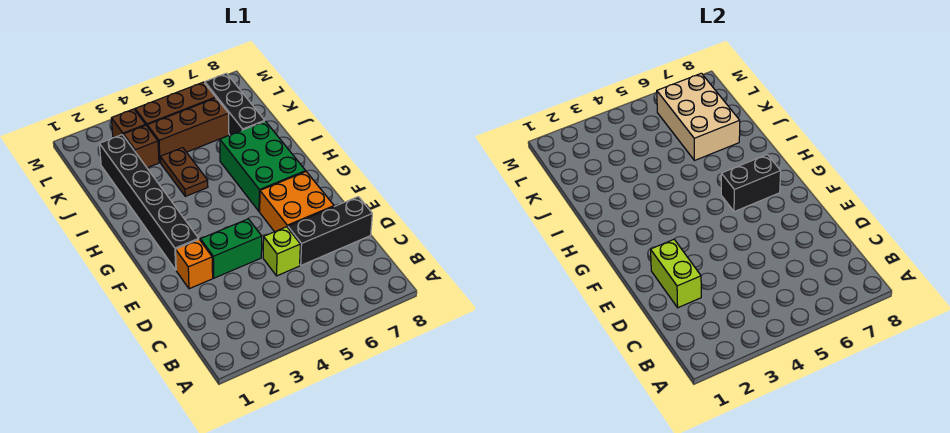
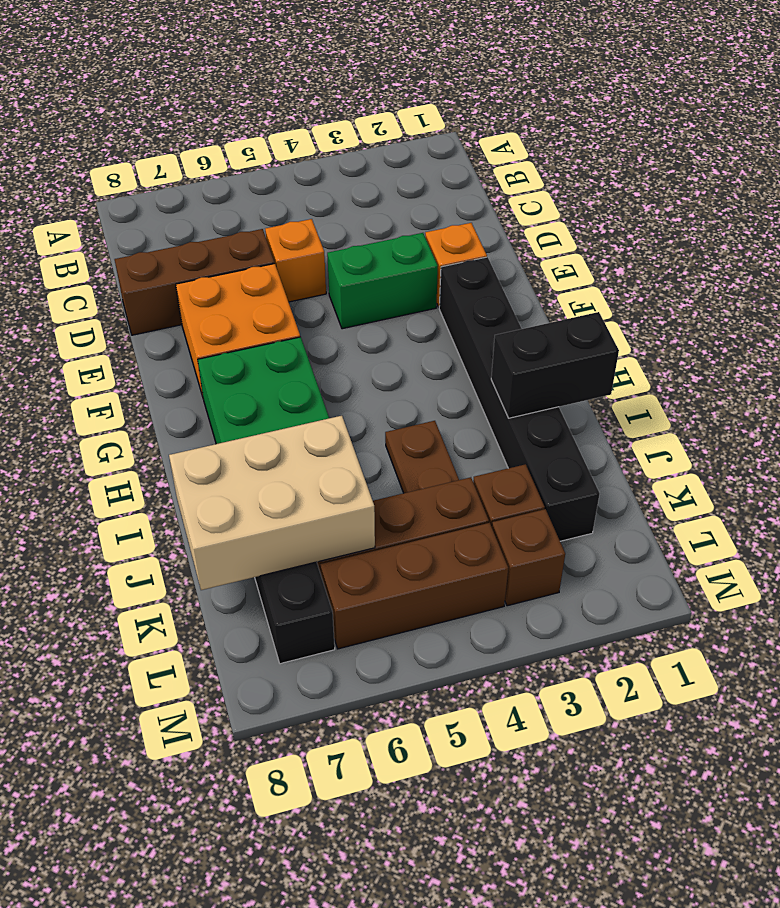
lime 1x2 brick [651,239,701,308] -> none
lime 1x1 brick [263,227,300,276] -> orange 1x1 brick [265,219,326,302]
black 1x3 brick [288,197,372,265] -> brown 1x3 brick [115,229,274,335]
black 1x2 brick [721,154,781,212] -> black 1x2 brick moved to [491,312,619,418]
tan 2x3 brick [657,73,740,161] -> tan 2x3 brick turned to [169,416,375,590]

